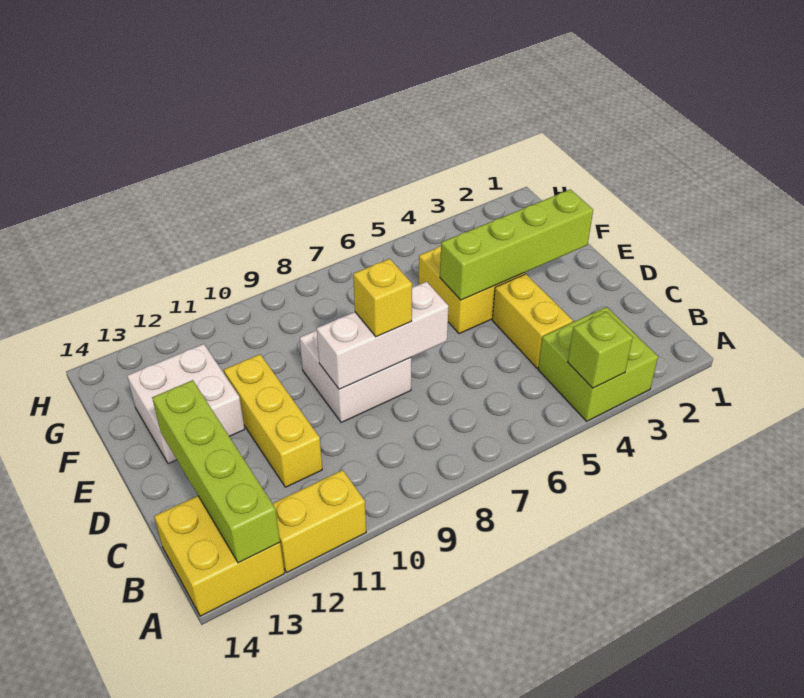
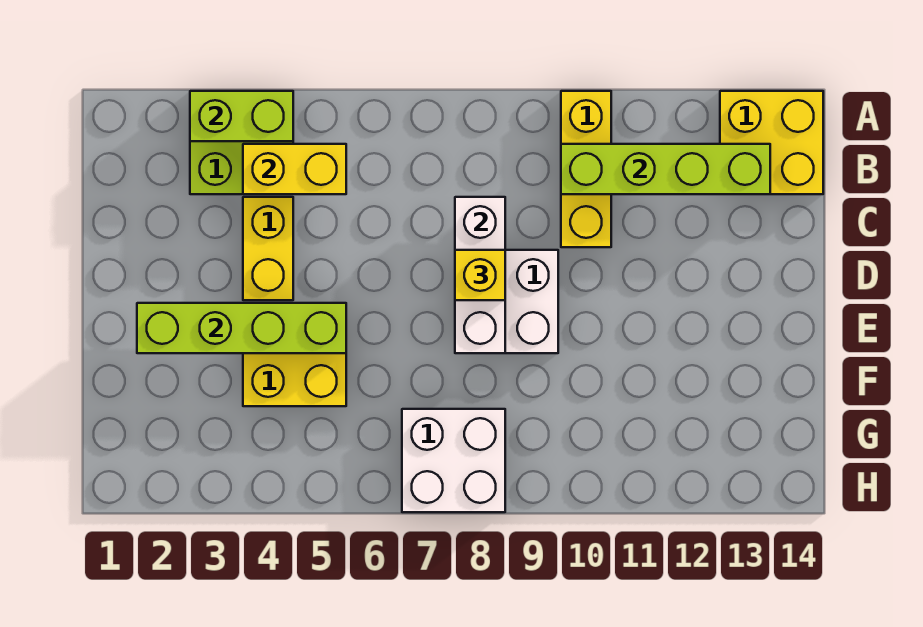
lime 1x1 brick [568,312,633,388] -> lime 1x2 brick [190,91,293,141]
yellow 1x2 brick [272,470,366,572] -> yellow 1x2 brick moved to [243,144,346,194]
lime 1x4 brick [152,380,280,563] -> lime 1x4 brick turned to [561,144,770,194]
yellow 1x3 brick [224,354,322,487] -> yellow 1x3 brick moved to [561,91,611,247]
white 1x3 brick [317,282,449,389] -> white 1x3 brick turned to [455,197,505,353]
white 2x2 brick [127,344,245,464] -> white 2x2 brick moved to [402,409,505,512]

